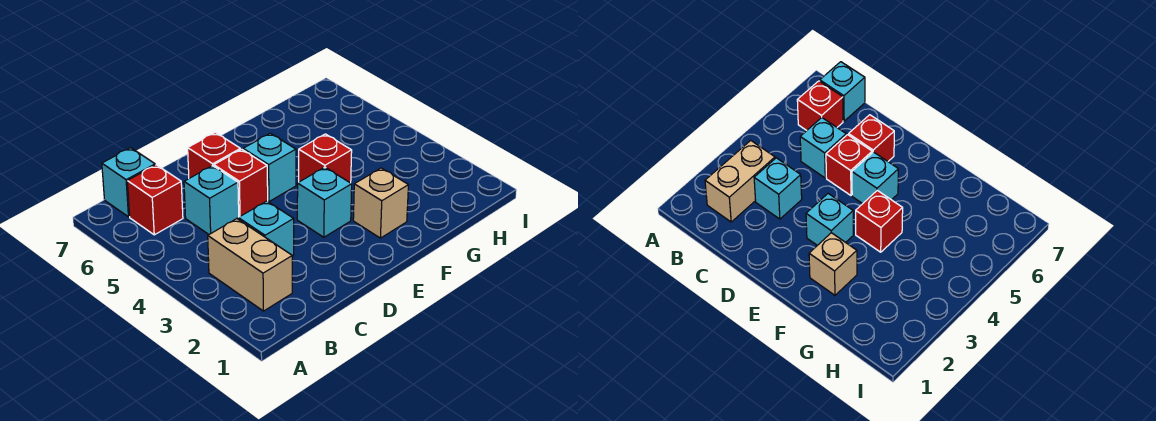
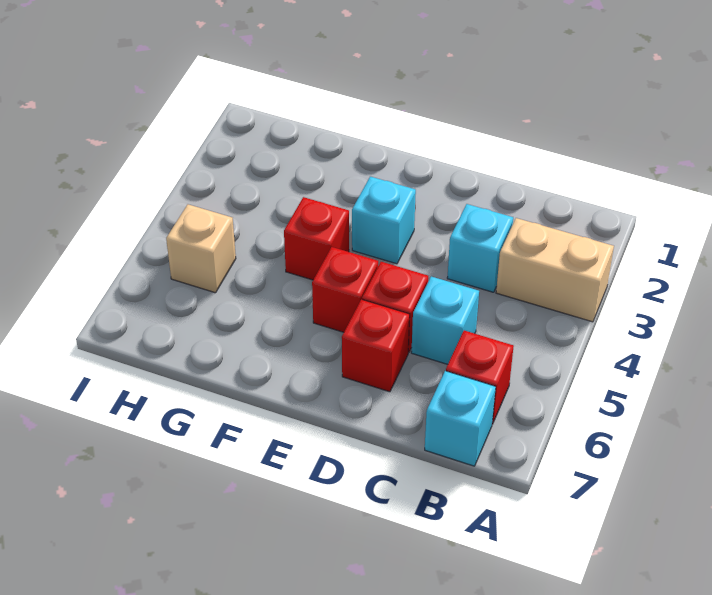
tan 1x2 brick [208,219,292,311] -> tan 1x2 brick turned to [496,218,614,322]
cyan 1x1 brick [243,133,296,202] -> red 1x1 brick [312,247,378,332]
tan 1x1 brick [353,168,408,238] -> tan 1x1 brick moved to [166,204,236,293]

